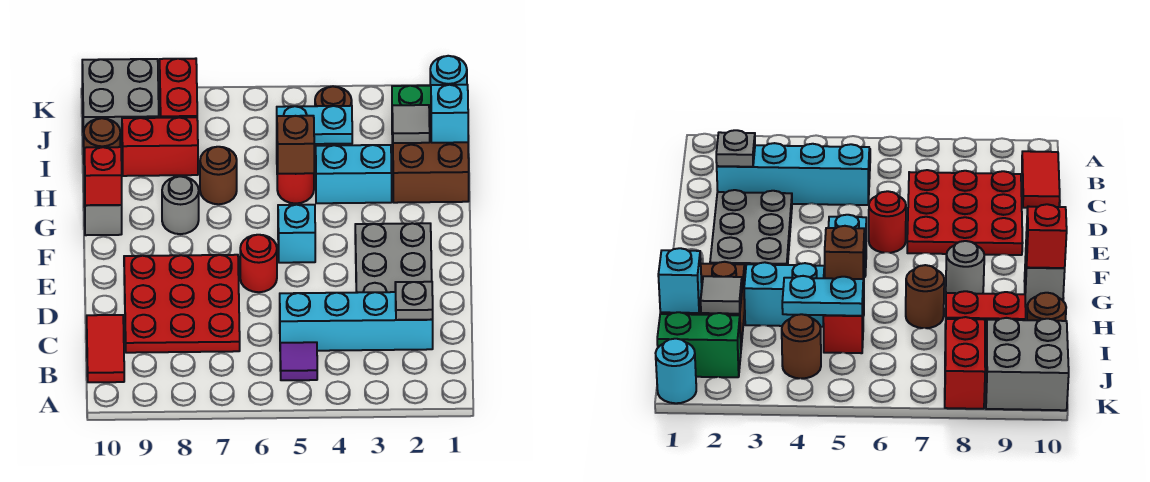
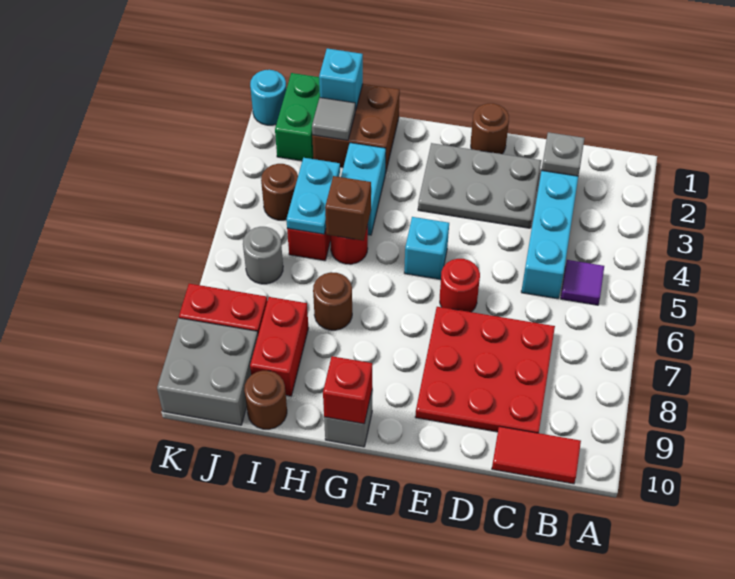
none -> brown 1x1 round brick [471,103,509,154]
grey 1x1 round brick [162,176,199,234] -> grey 1x1 round brick moved to [243,227,283,284]

